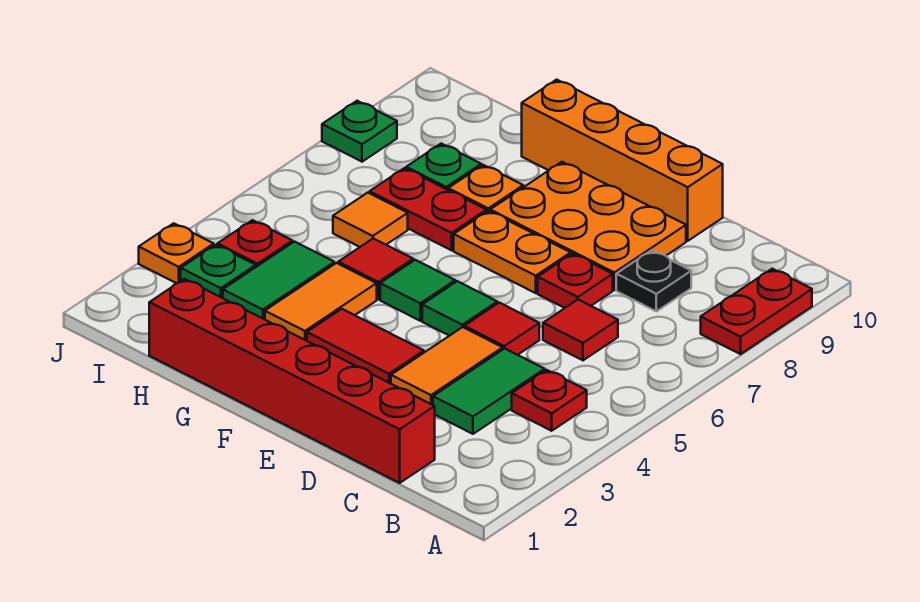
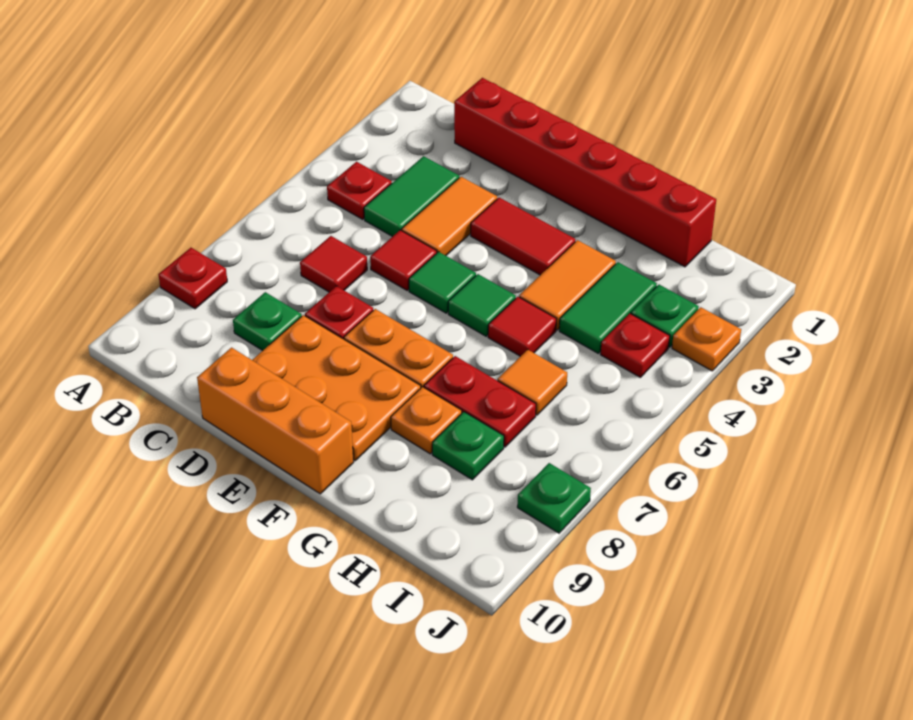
red 1x2 plate [701,269,812,354] -> red 1x1 plate [158,248,227,309]
black 1x1 plate [616,250,691,311] -> green 1x1 plate [233,292,302,351]
orange 1x4 brick [522,80,723,241] -> orange 1x3 brick [197,348,354,494]

